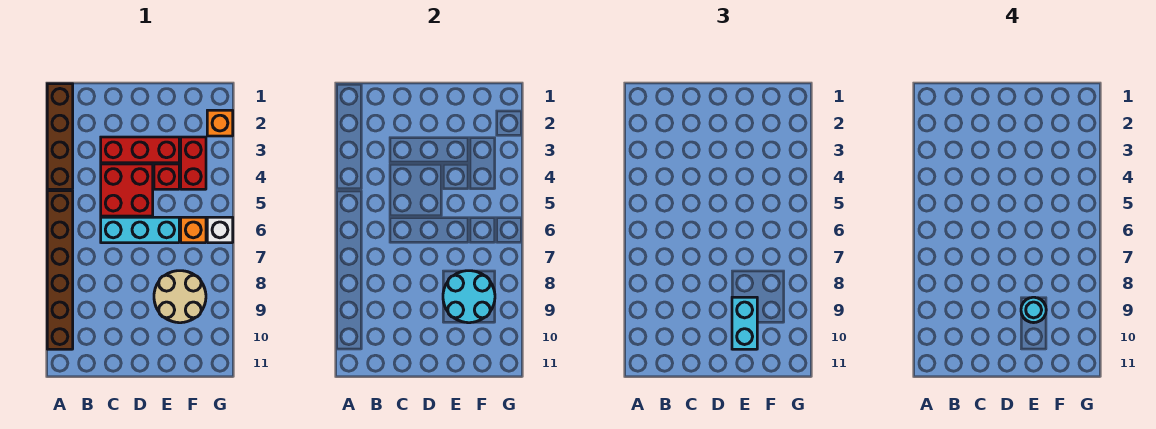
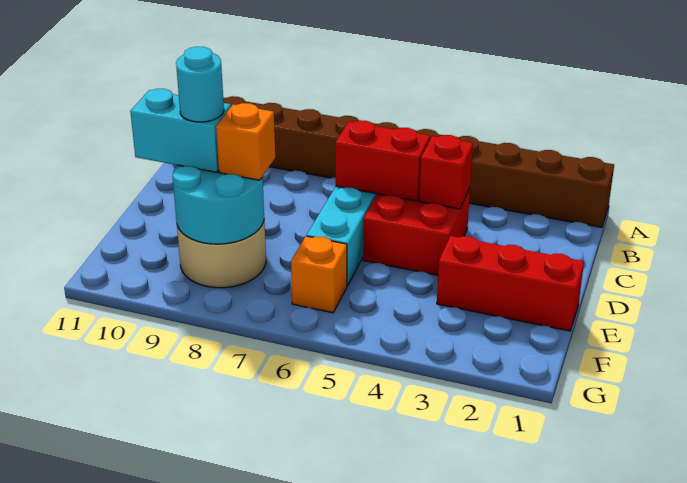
red 1x3 brick [101,137,179,163] -> red 1x3 brick turned to [437,236,584,331]
red 1x1 brick [154,164,179,189] -> red 1x1 brick moved to [419,135,473,209]
red 1x2 brick [181,137,206,189] -> red 1x2 brick moved to [335,120,430,201]
orange 1x1 brick [207,110,233,136] -> orange 1x1 brick moved to [216,103,275,180]
white 1x1 brick [207,217,233,243] -> none

